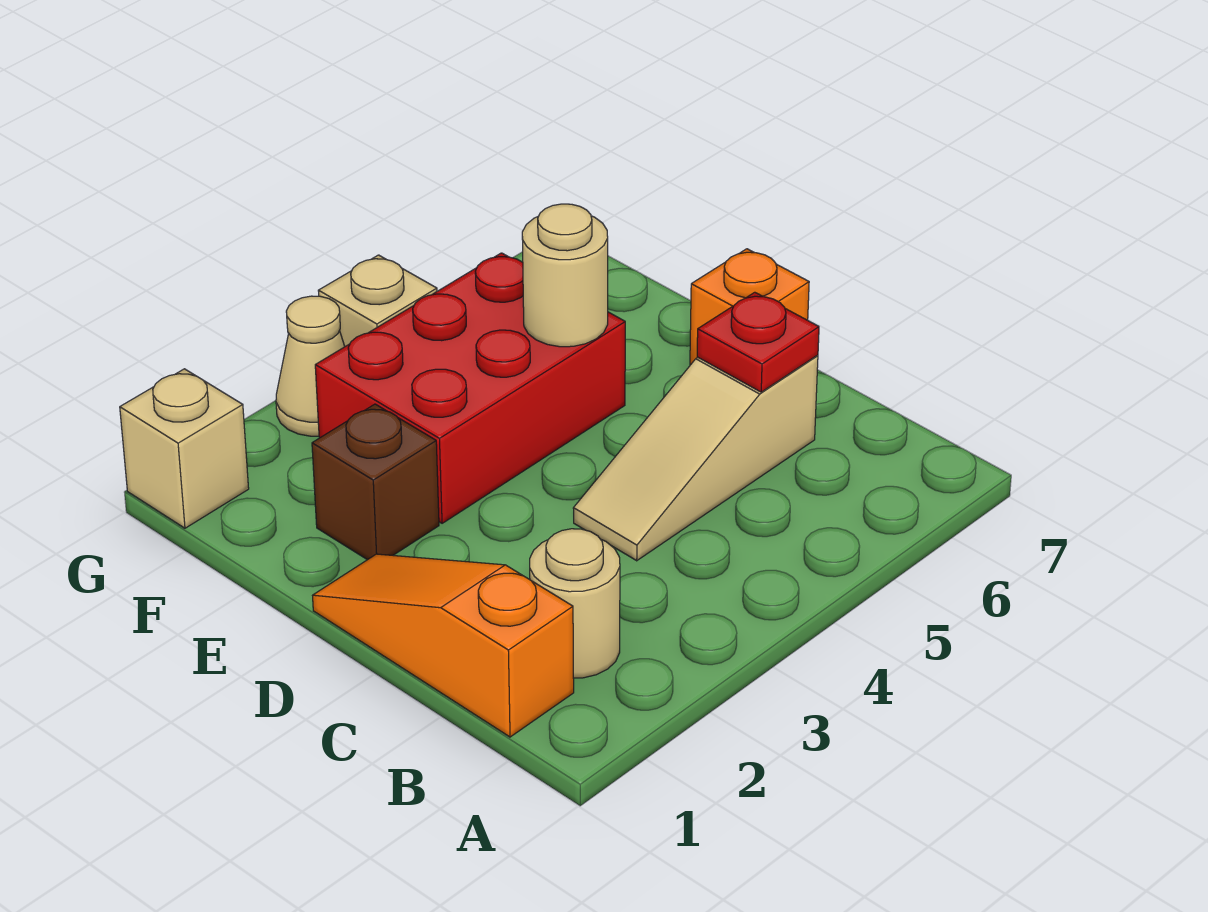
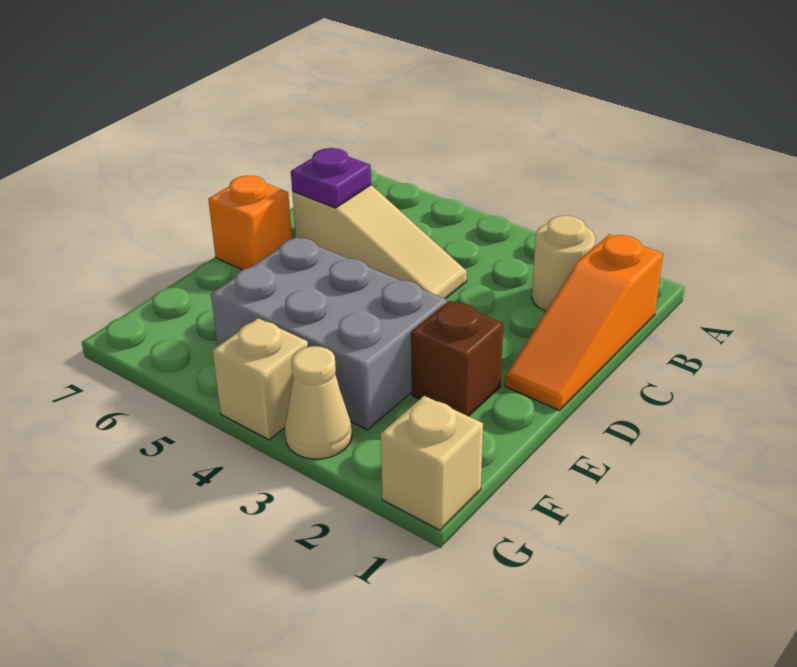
red 1x1 plate [697,292,819,392] -> purple 1x1 plate [291,148,371,208]
red 2x3 brick [315,253,625,523] -> grey 2x3 brick [211,237,447,430]
tan 1x1 round brick [522,204,608,347] -> none

